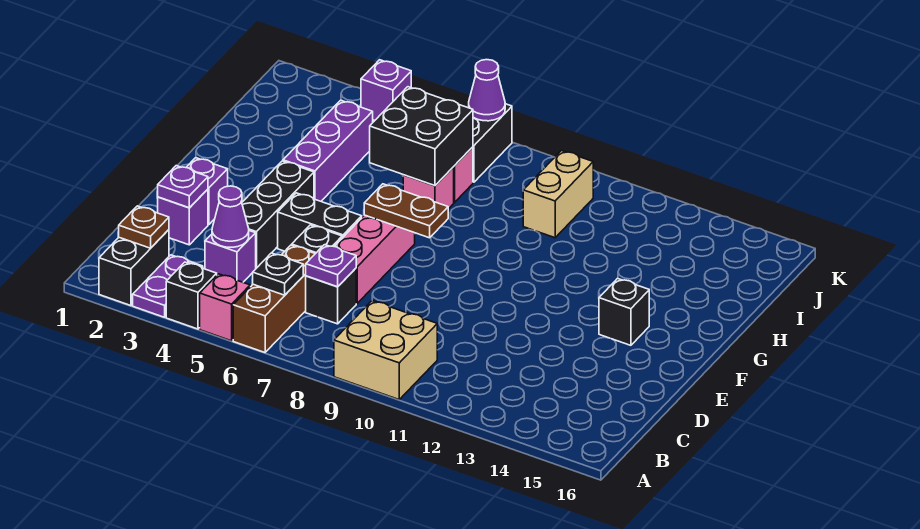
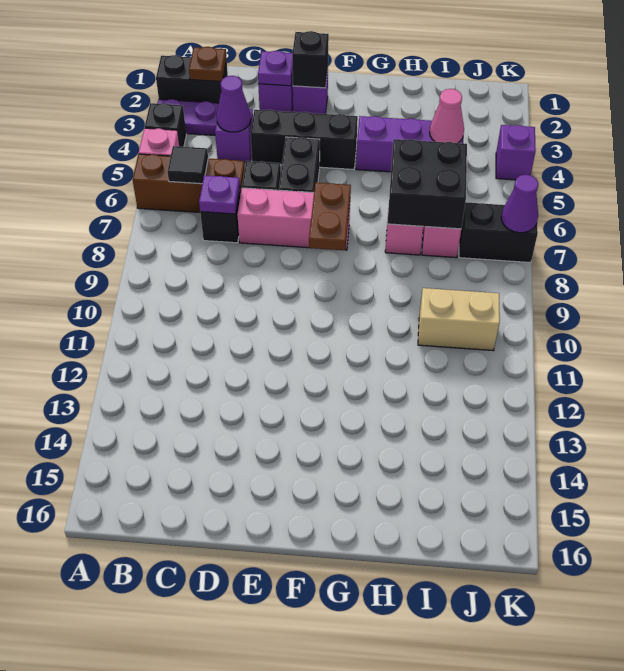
tan 2x2 brick [334,301,437,399] -> none
black 1x1 plate [252,253,303,295] -> black 1x1 tile [168,146,208,184]
black 1x1 brick [599,278,649,345] -> black 1x1 brick moved to [292,31,329,88]
none -> pink 1x1 cone [430,89,464,143]

